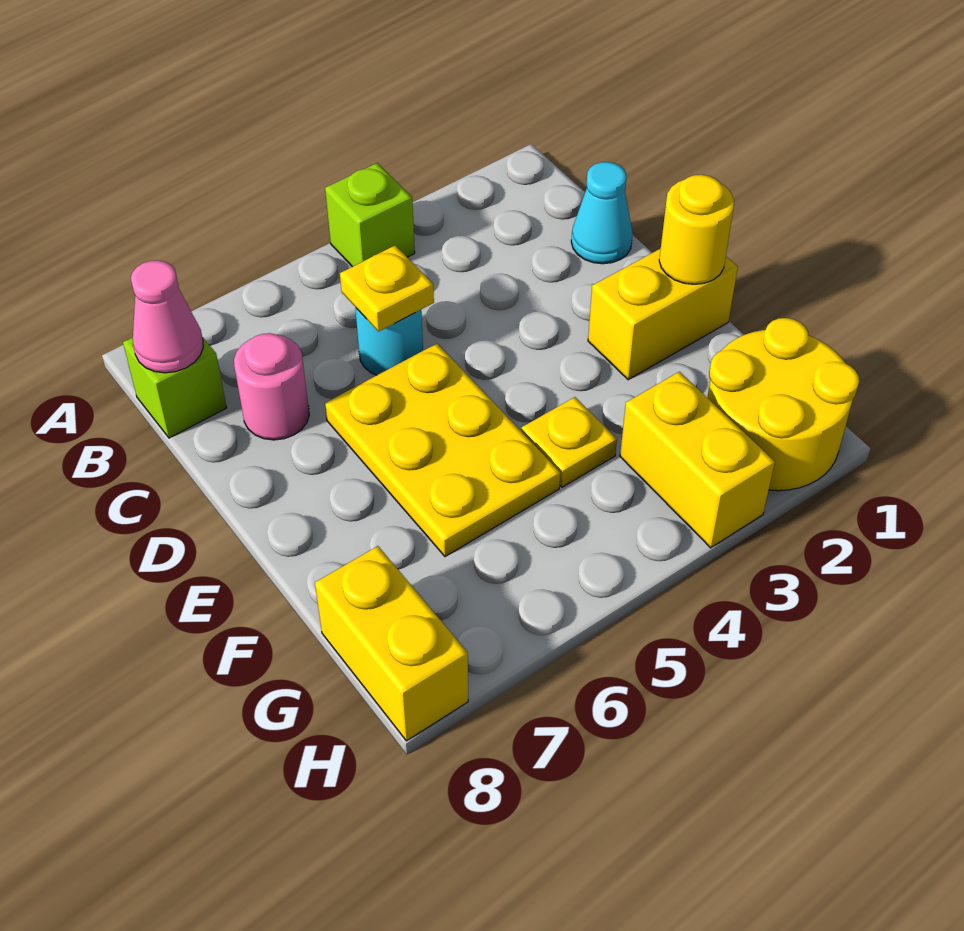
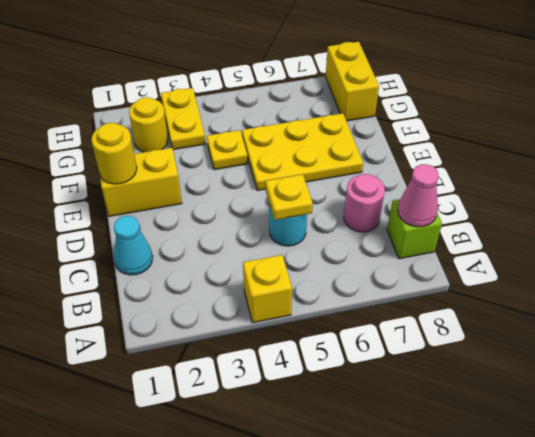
lime 1x1 brick [325,163,415,267] -> yellow 1x1 brick [243,255,292,323]
yellow 2x3 plate [325,344,560,557] -> yellow 2x3 plate turned to [242,113,363,191]
yellow 2x2 round brick [707,318,859,491] -> yellow 1x1 round brick [129,97,168,152]
yellow 1x2 brick [620,372,775,548] -> yellow 1x2 plate [161,88,206,150]

